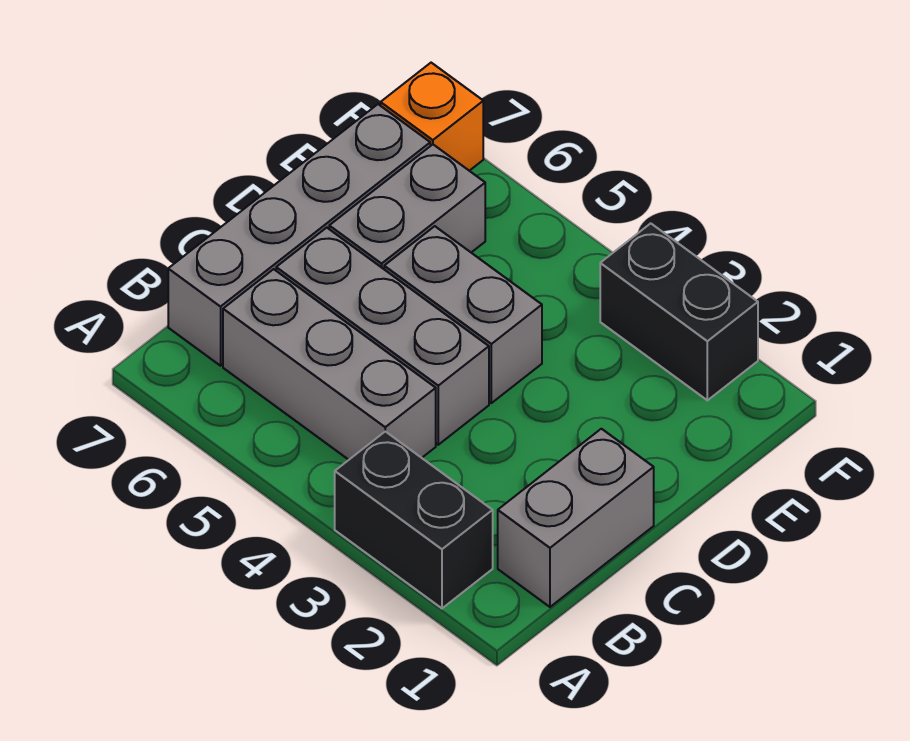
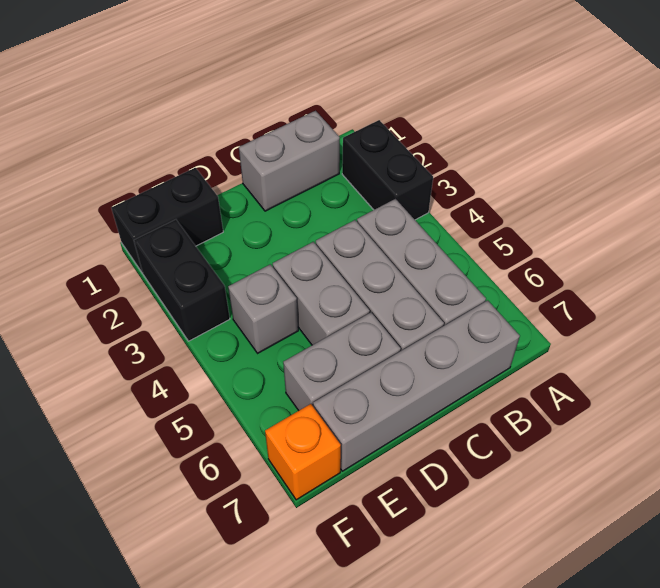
none -> black 1x2 brick [111,168,223,273]
none -> grey 1x1 brick [228,264,298,353]

